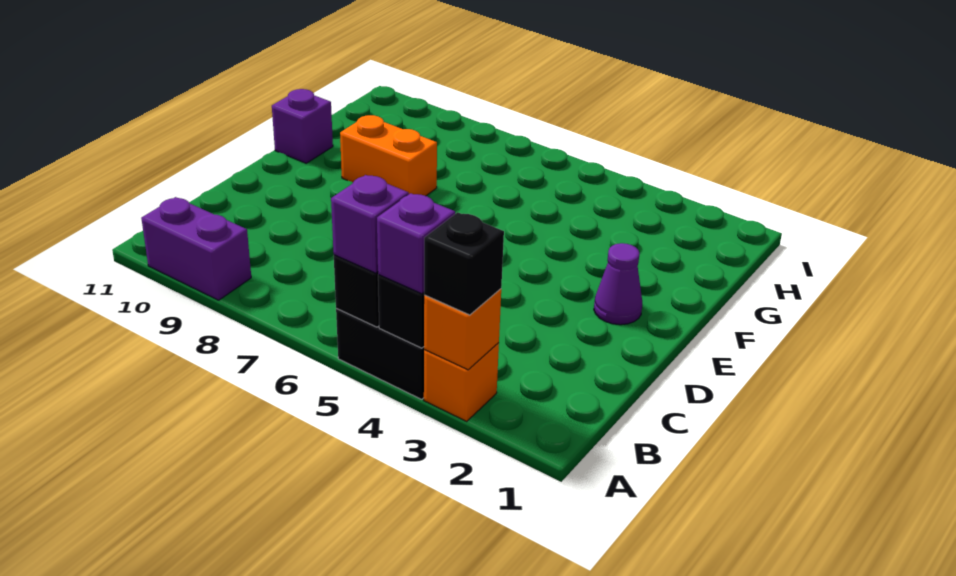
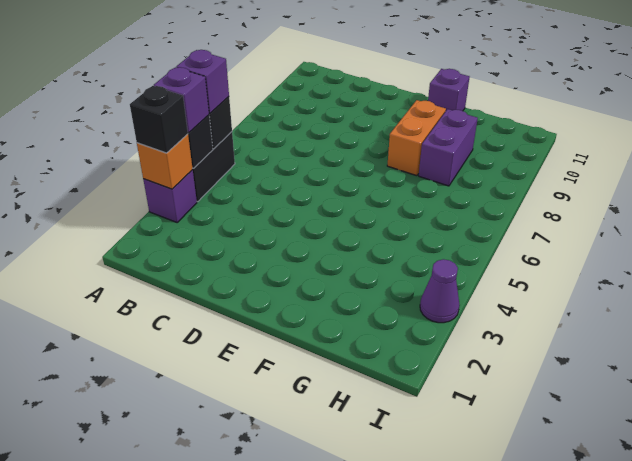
orange 1x1 brick [424,343,499,421] -> purple 1x1 brick [143,170,197,222]
purple 1x2 brick [141,197,251,300] -> purple 1x2 brick moved to [419,109,478,186]
purple 1x1 cone [594,243,642,325] -> purple 1x1 cone moved to [420,259,460,323]

